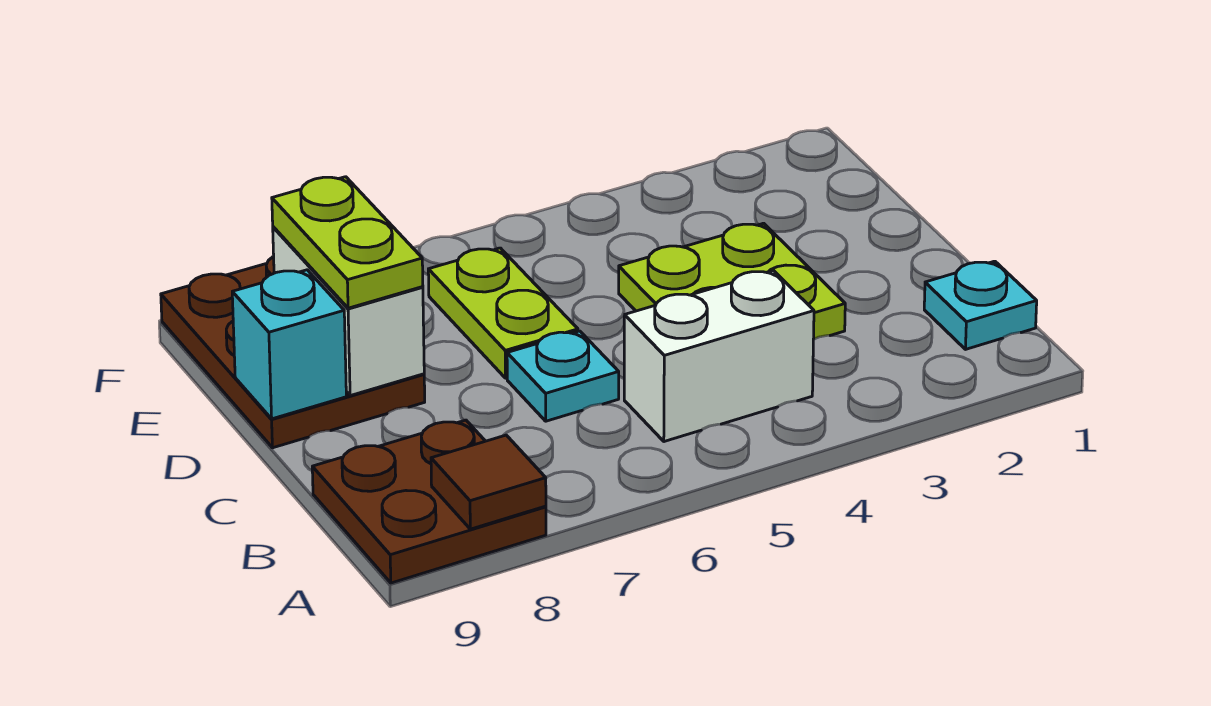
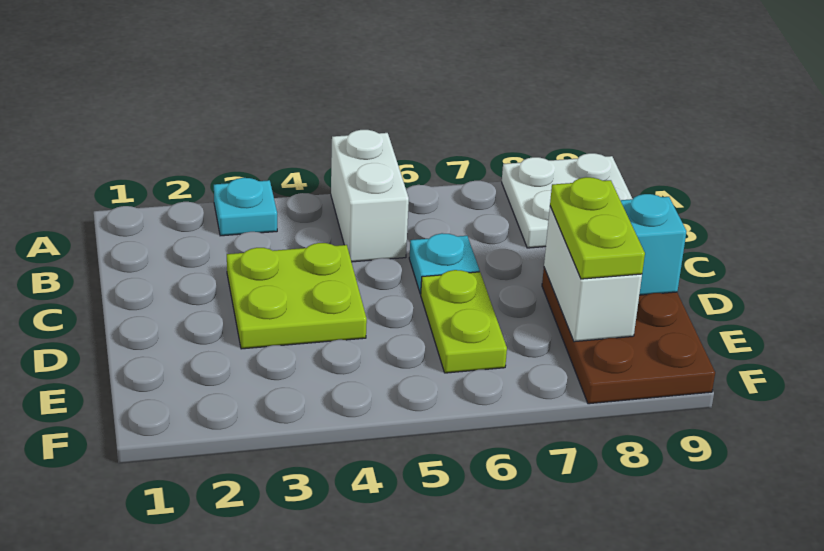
brown 2x2 plate [312,420,546,583] -> white 2x2 plate [502,153,632,248]
brown 1x1 tile [431,435,546,529] -> none
cyan 1x1 plate [924,261,1037,349] -> cyan 1x1 plate moved to [214,178,277,236]
white 1x2 brick [624,270,814,442] -> white 1x2 brick turned to [331,130,409,262]

